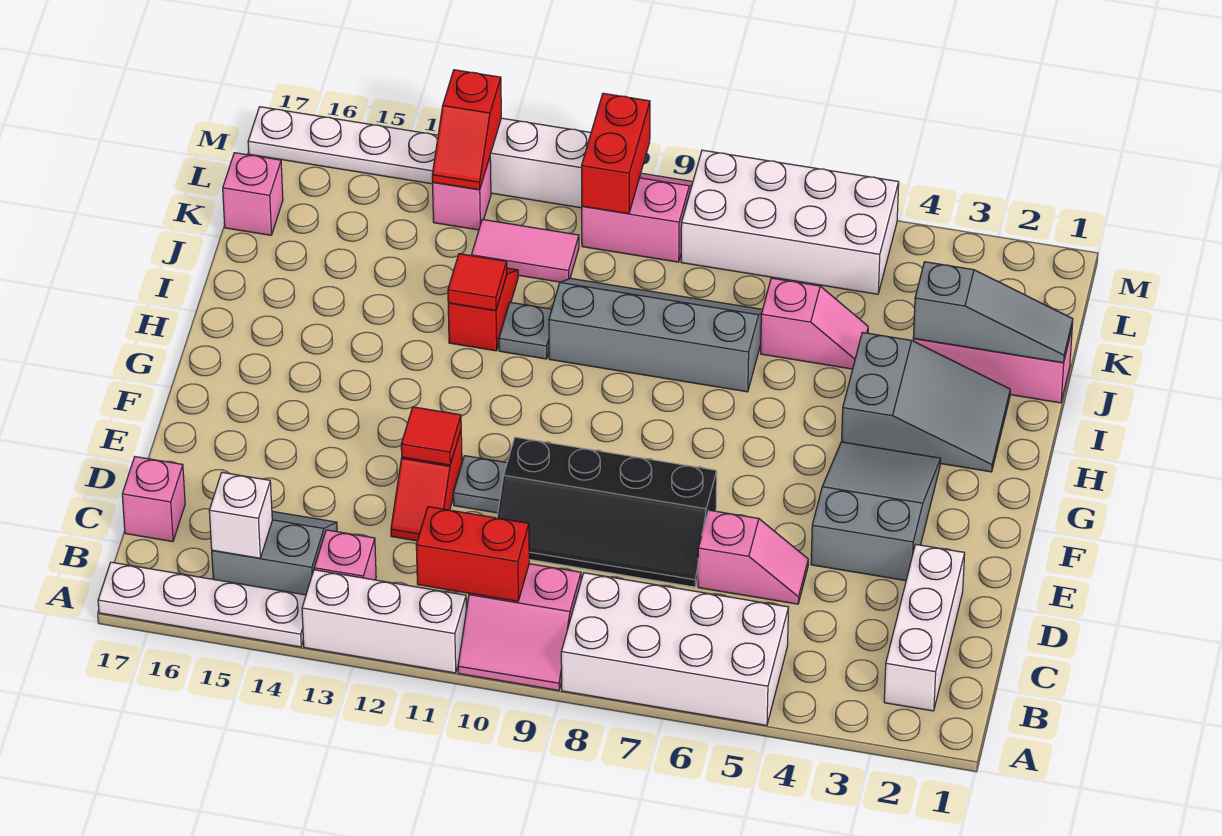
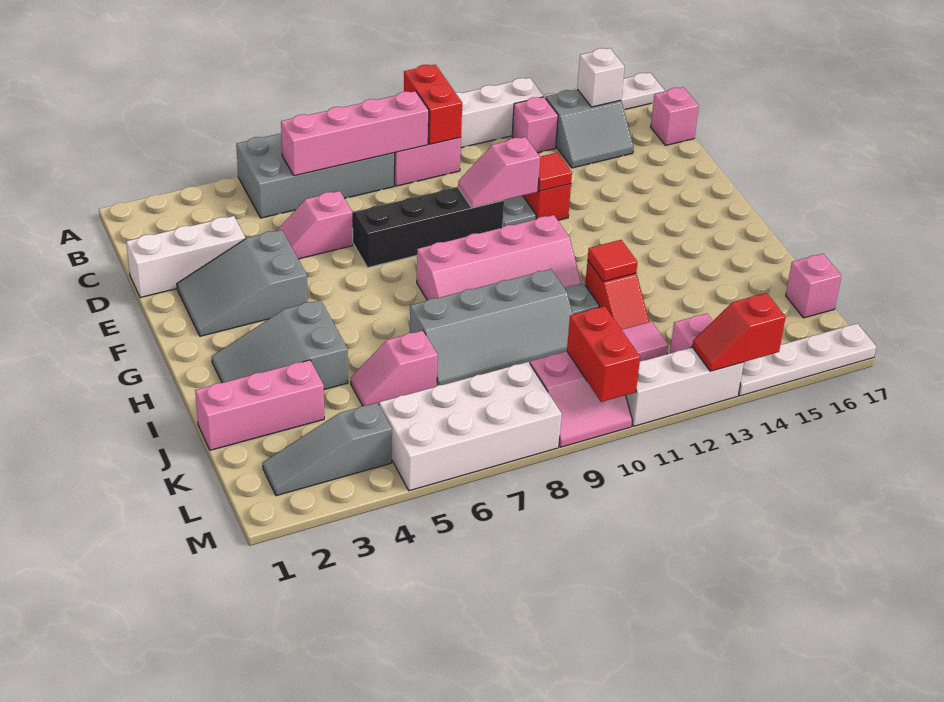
white 2x4 brick [561,573,789,725] -> grey 2x4 brick [236,133,395,218]
white 1x3 brick [884,544,965,711] -> white 1x3 brick turned to [126,216,245,298]
none -> pink 1x4 brick [281,91,429,176]
red 1x2 brick [416,507,529,601] -> red 1x2 brick turned to [404,64,462,144]
grey 2x3 slope [811,442,941,581] -> grey 2x3 slope turned to [177,230,308,336]
none -> pink 1x2 slope [458,137,540,208]
none -> pink 2x4 slope [417,215,582,300]
grey 1x3 slope [913,262,1073,363] -> grey 1x3 slope moved to [263,403,392,496]
red 1x2 slope [432,70,501,190] -> red 1x2 slope turned to [692,293,786,371]

